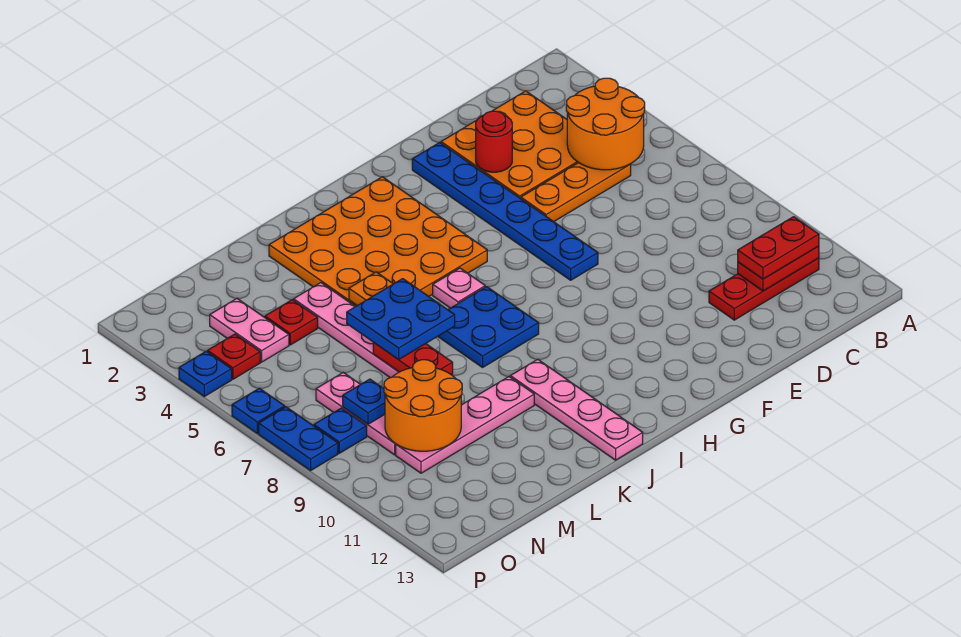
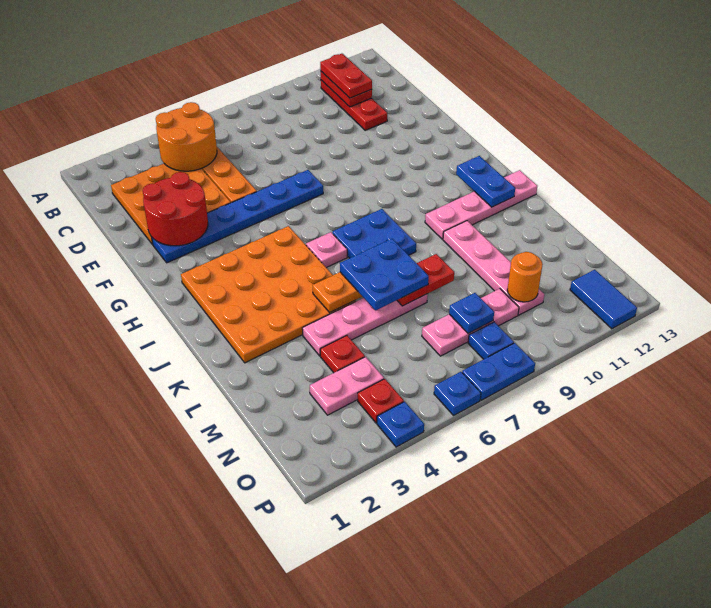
red 1x1 round brick [476,111,512,172] -> red 2x2 round brick [143,172,208,246]
none -> blue 1x2 plate [456,156,515,207]
orange 2x2 round brick [384,360,462,451] -> orange 1x1 round brick [507,252,543,302]
none -> blue 1x2 tile [570,270,637,329]

